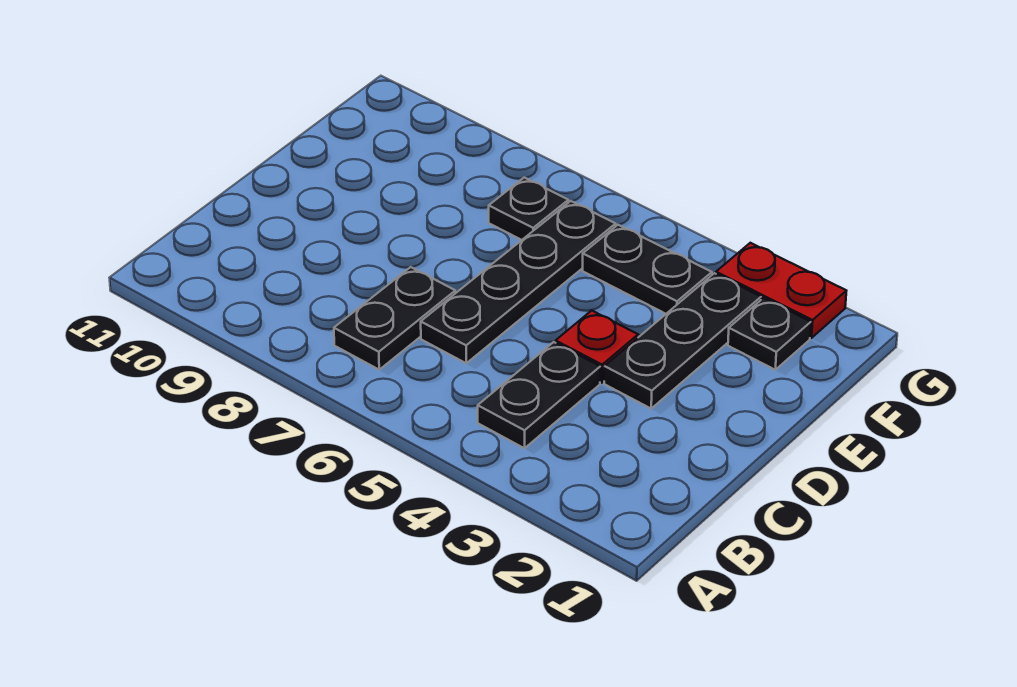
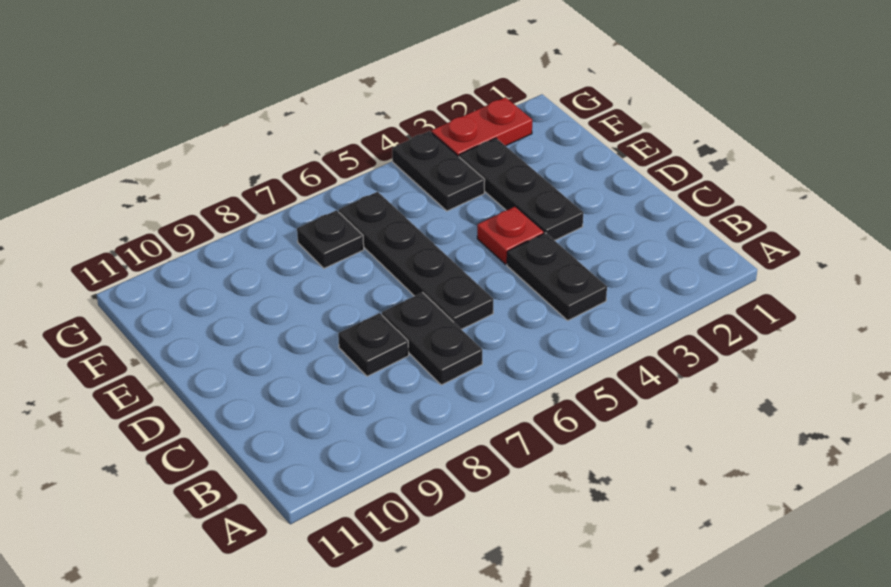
black 1x1 plate [728,298,811,370] -> black 1x1 plate moved to [338,313,409,376]
black 1x2 plate [583,225,712,314] -> black 1x2 plate turned to [392,131,485,211]

